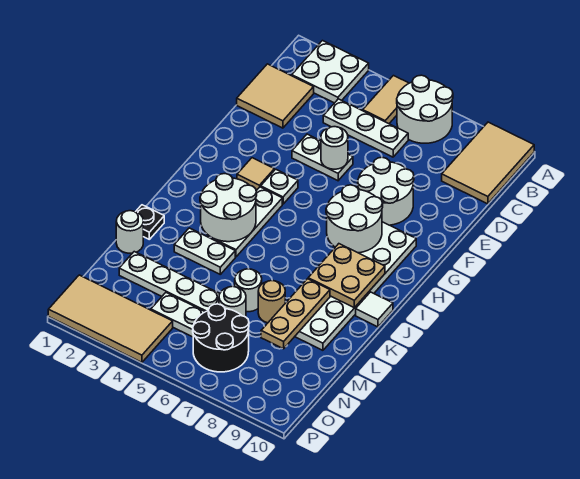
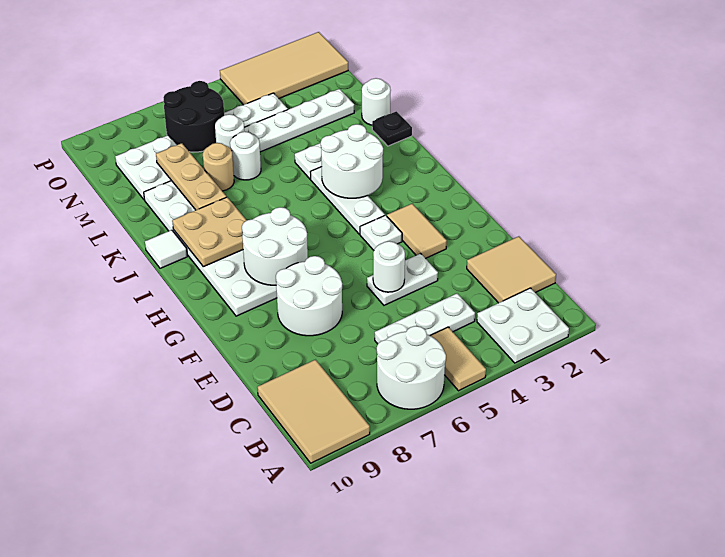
tan 1x1 tile [237,158,274,191] -> tan 1x2 tile [387,204,447,259]
none -> white 2x2 plate [115,135,176,200]

